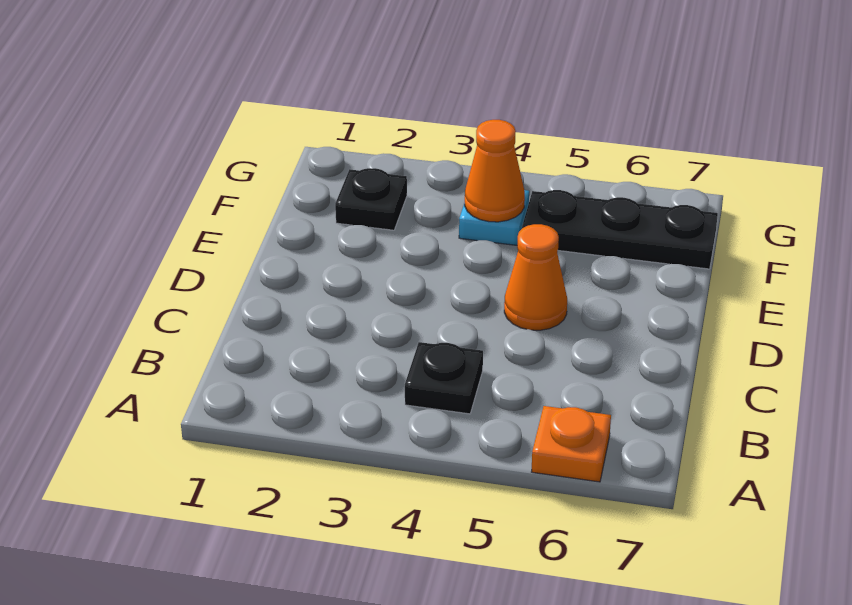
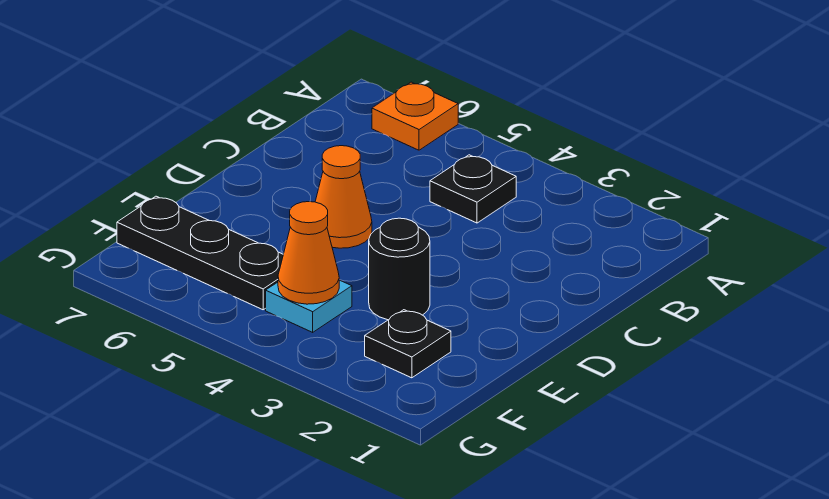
none -> black 1x1 round brick [369,218,430,320]

